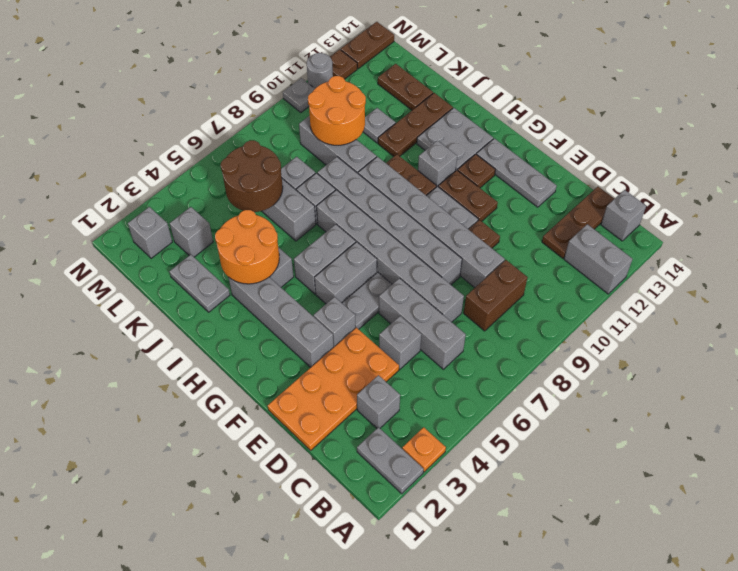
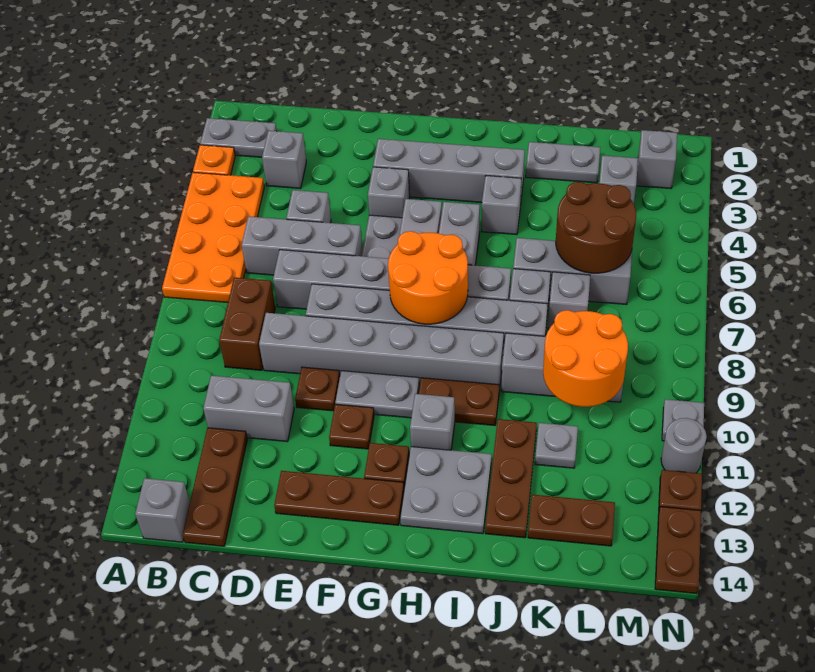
grey 1x2 brick [564,224,633,294] -> grey 1x2 brick moved to [203,376,294,442]
orange 2x4 plate [268,327,399,450] -> orange 2x4 plate moved to [162,172,264,303]
grey 1x3 plate [477,138,557,207] -> brown 1x3 plate [274,471,404,525]
brown 1x2 plate [438,170,498,221] -> brown 1x1 plate [329,404,374,449]
orange 2x2 round brick [215,210,279,284] -> orange 2x2 round brick moved to [388,231,468,324]

